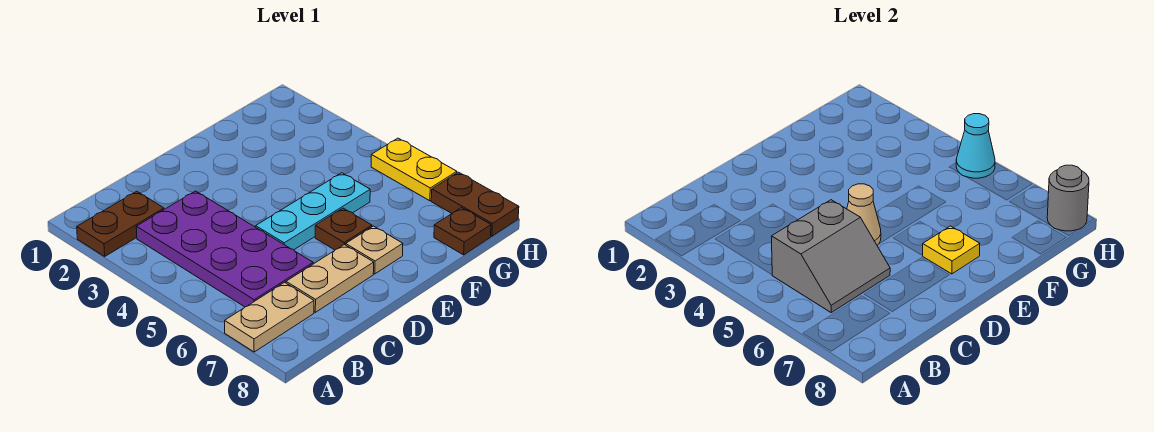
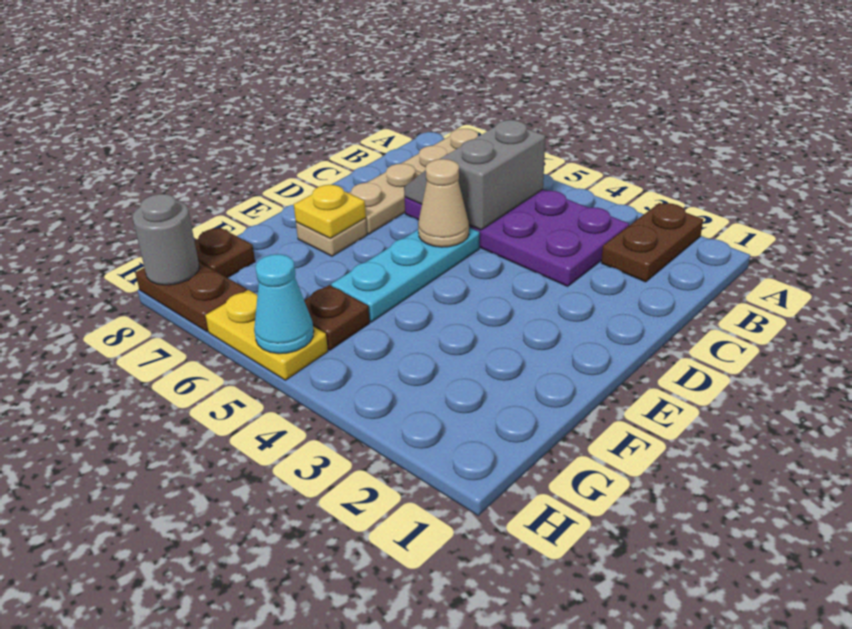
brown 1x1 plate [315,208,372,250] -> brown 1x1 plate moved to [304,285,370,350]

